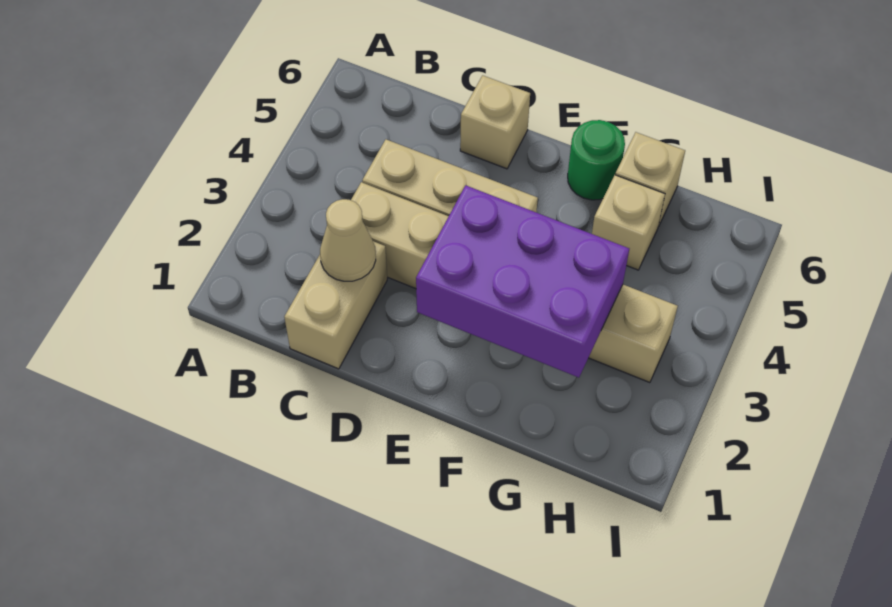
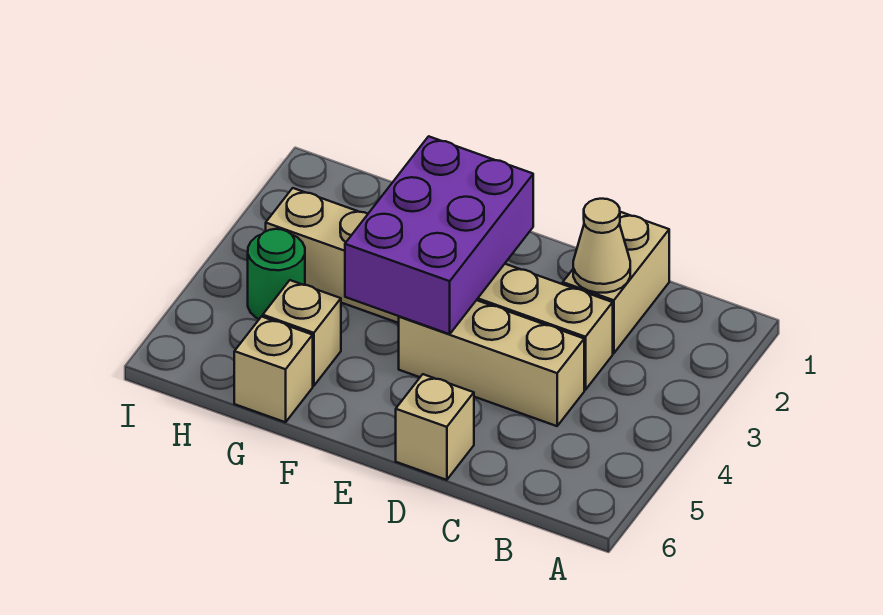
purple 2x3 brick [416,185,629,378] -> purple 2x3 brick turned to [345,136,533,334]
green 1x1 round brick [568,120,625,200] -> green 1x1 round brick moved to [248,229,305,319]

